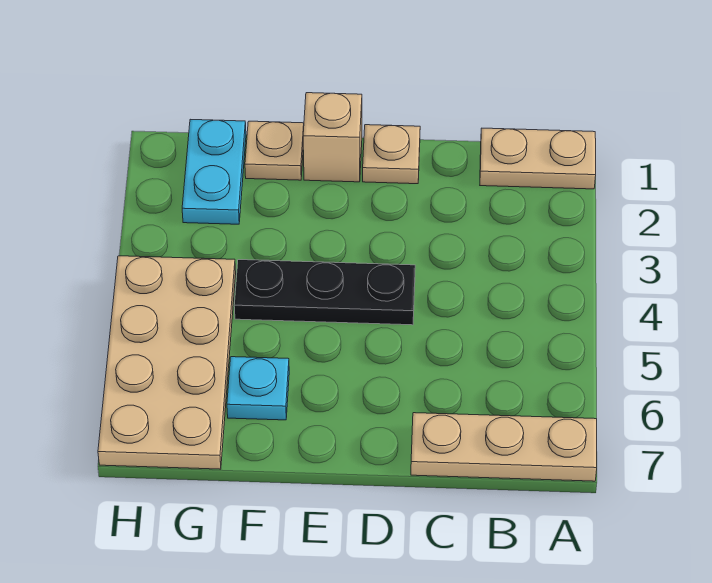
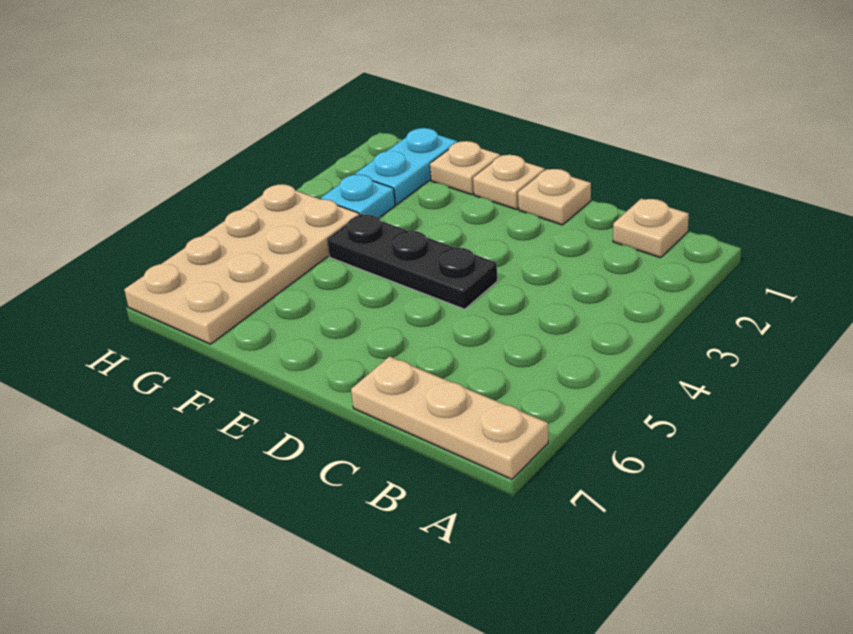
tan 1x2 plate [480,128,596,189] -> tan 1x1 plate [613,198,689,258]
tan 1x1 brick [303,93,362,182] -> tan 1x1 plate [473,155,545,209]
cyan 1x1 plate [227,357,289,420] -> cyan 1x1 plate moved to [321,174,395,218]

